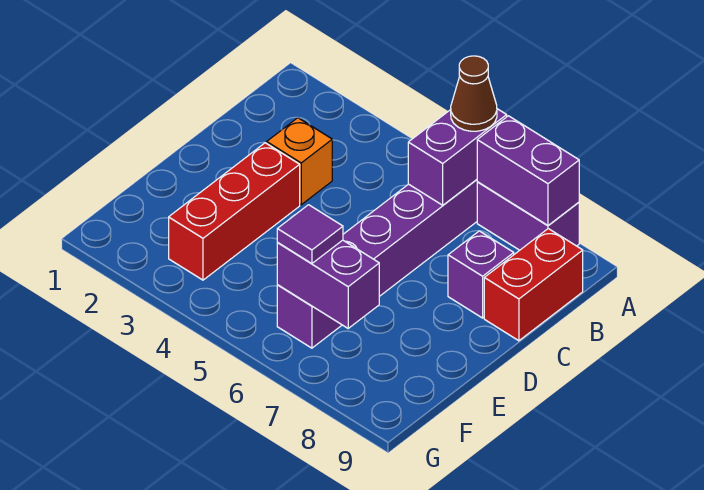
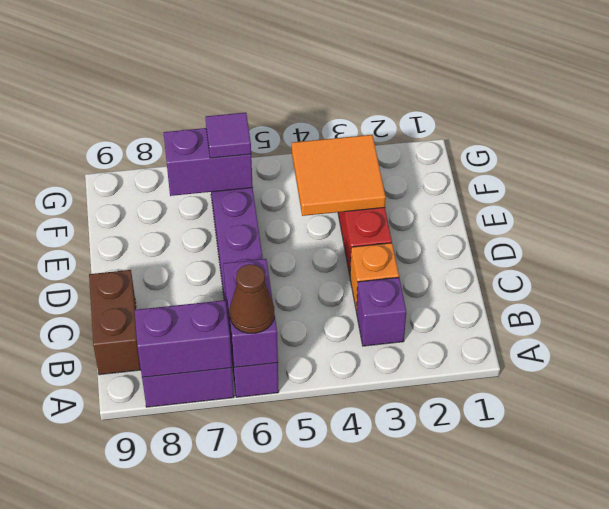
red 1x2 brick [484,229,583,341] -> brown 1x2 brick [89,270,141,375]
purple 1x1 brick [448,231,514,318] -> purple 1x1 brick moved to [356,278,406,346]
none -> orange 2x2 tile [292,135,386,216]

